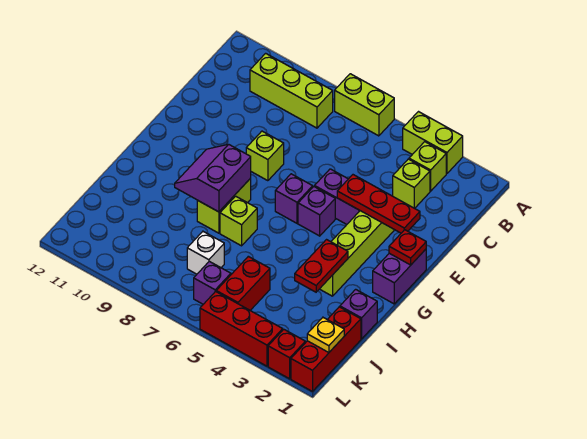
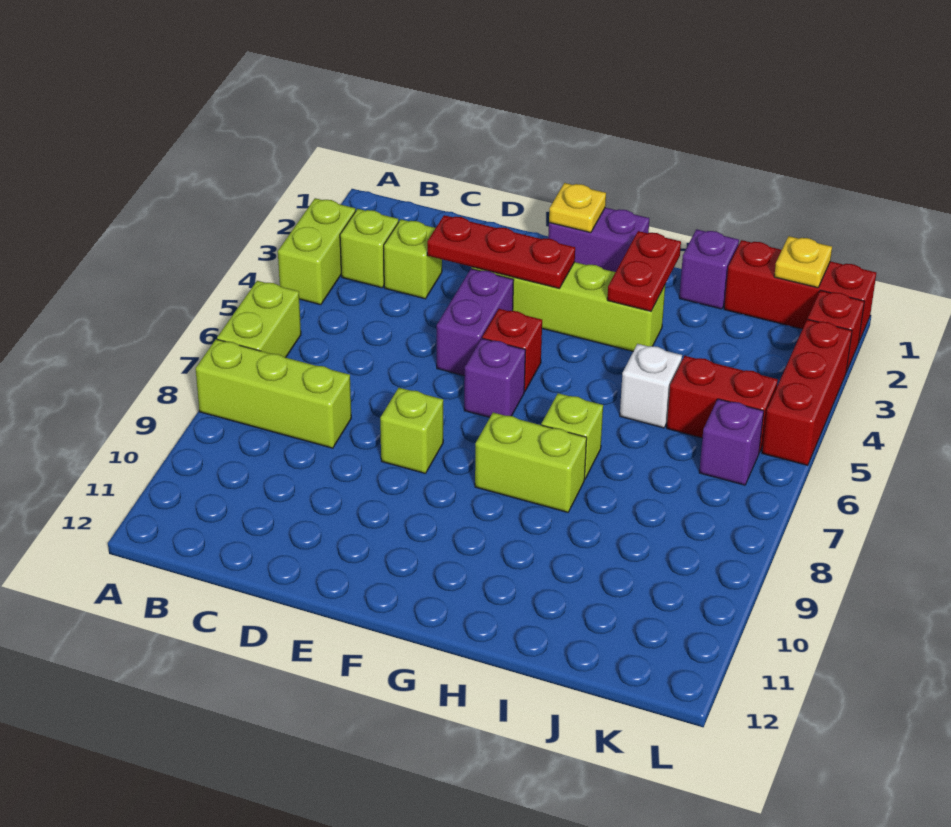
lime 1x3 brick [250,53,333,128] -> lime 1x3 brick turned to [196,339,351,448]
red 1x3 plate [337,175,420,233] -> red 1x3 plate turned to [427,215,575,288]
red 1x1 plate [389,230,426,265] -> yellow 1x1 plate [549,183,606,233]
purple 1x1 brick [298,187,335,236] -> red 1x1 brick [482,309,542,392]
purple 2x2 slope [175,144,251,212] -> none
red 1x2 plate [295,240,348,292] -> red 1x2 plate turned to [607,231,681,311]
white 1x1 brick [187,232,224,274] -> white 1x1 brick moved to [620,344,682,428]

